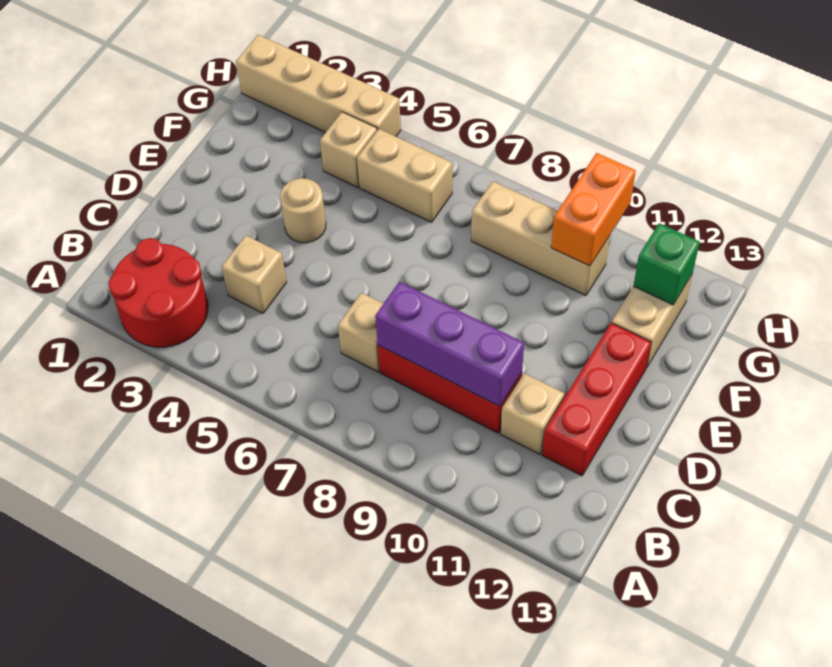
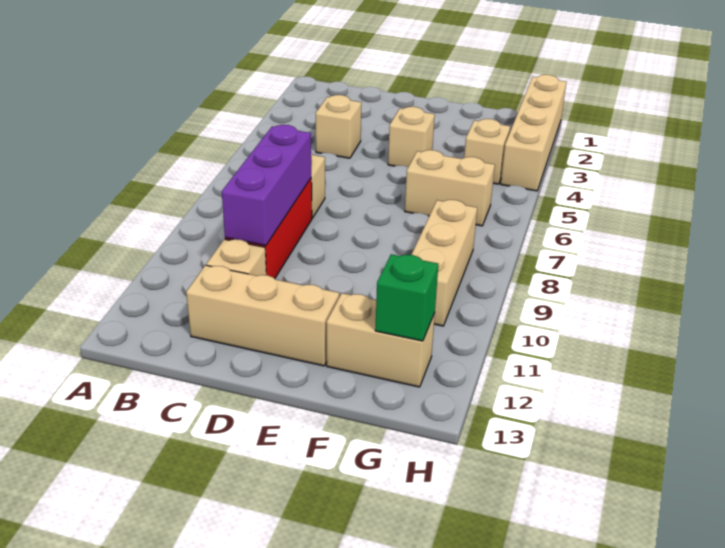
red 2x2 round brick [108,238,208,347] -> none
red 1x3 brick [542,323,651,476] -> tan 1x3 brick [186,265,339,366]
tan 1x1 round brick [280,178,326,243] -> tan 1x1 brick [388,107,435,167]
tan 1x2 brick [357,129,452,222] -> tan 1x2 brick turned to [405,150,495,226]
orange 1x2 brick [551,153,636,266] -> none

